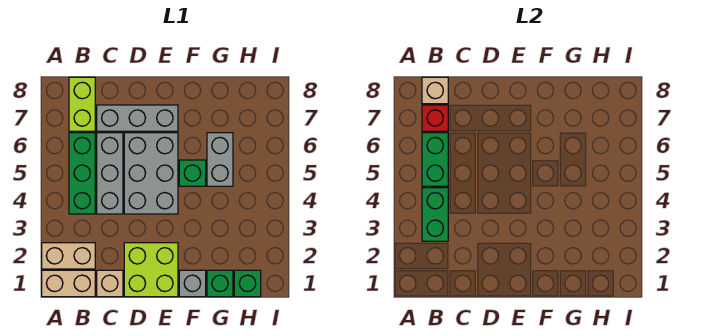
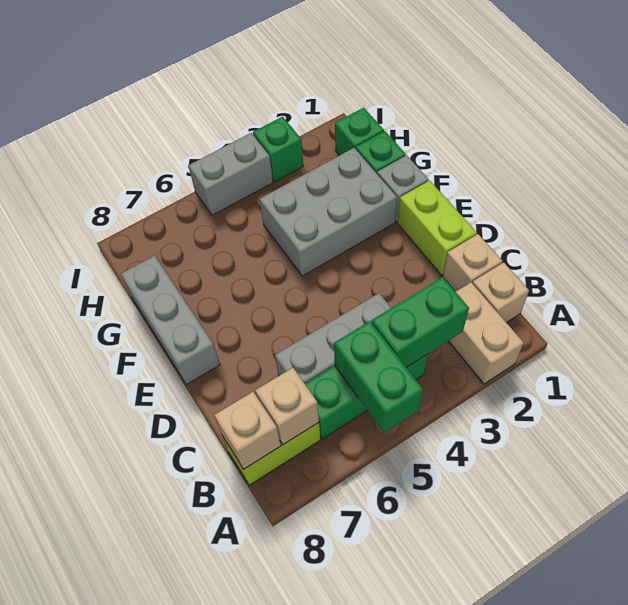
tan 1x2 brick [42,270,95,297] -> tan 1x1 brick [472,263,529,323]
green 1x2 brick [422,133,448,186] -> green 1x2 brick turned to [334,321,423,432]
red 1x1 brick [422,105,448,131] -> tan 1x1 brick [255,368,319,444]
grey 1x3 brick [97,105,178,131] -> grey 1x3 brick moved to [121,256,220,385]
lime 2x2 brick [124,243,178,297] -> lime 1x2 brick [397,181,477,275]
grey 2x3 brick [124,133,178,214] -> grey 2x3 brick moved to [260,148,397,276]
green 1x1 brick [179,160,206,186] -> green 1x1 brick moved to [253,117,303,182]
grey 1x2 brick [207,133,233,186] -> grey 1x2 brick moved to [188,133,273,215]

